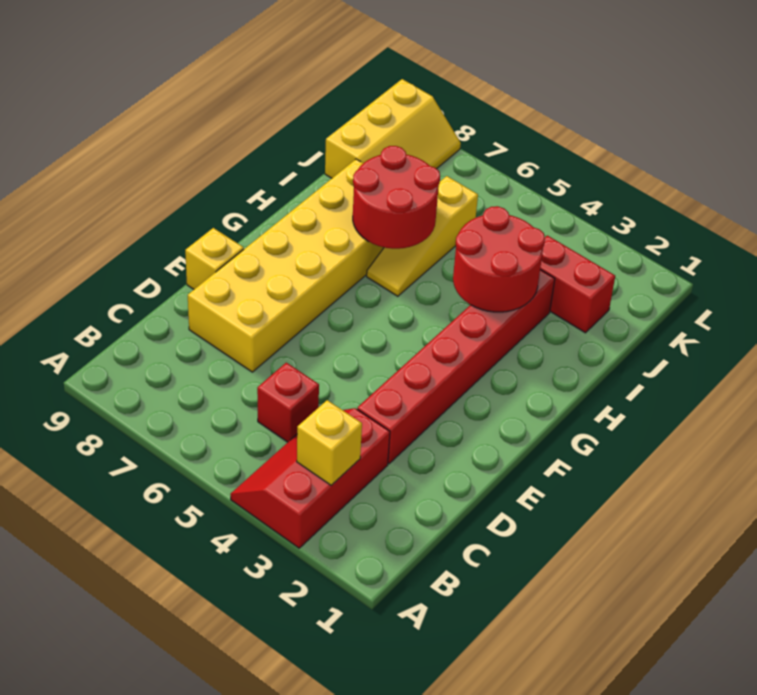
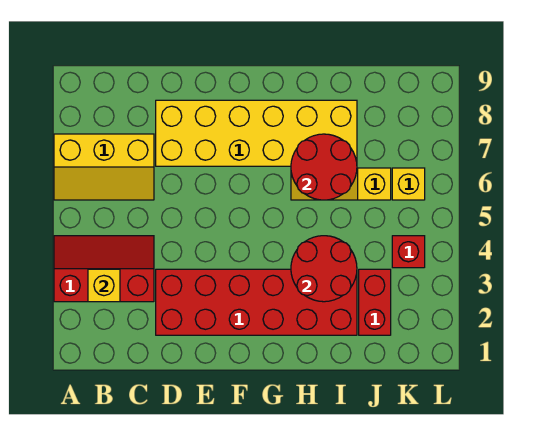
red 1x1 brick [257,363,319,442] -> red 1x1 brick moved to [392,236,425,268]
red 1x6 brick [357,270,555,464] -> red 2x6 brick [156,269,357,335]
yellow 1x1 brick [185,228,244,289] -> yellow 1x1 brick moved to [392,168,425,200]
yellow 2x3 slope [325,79,461,178] -> yellow 2x3 slope moved to [54,134,154,200]

